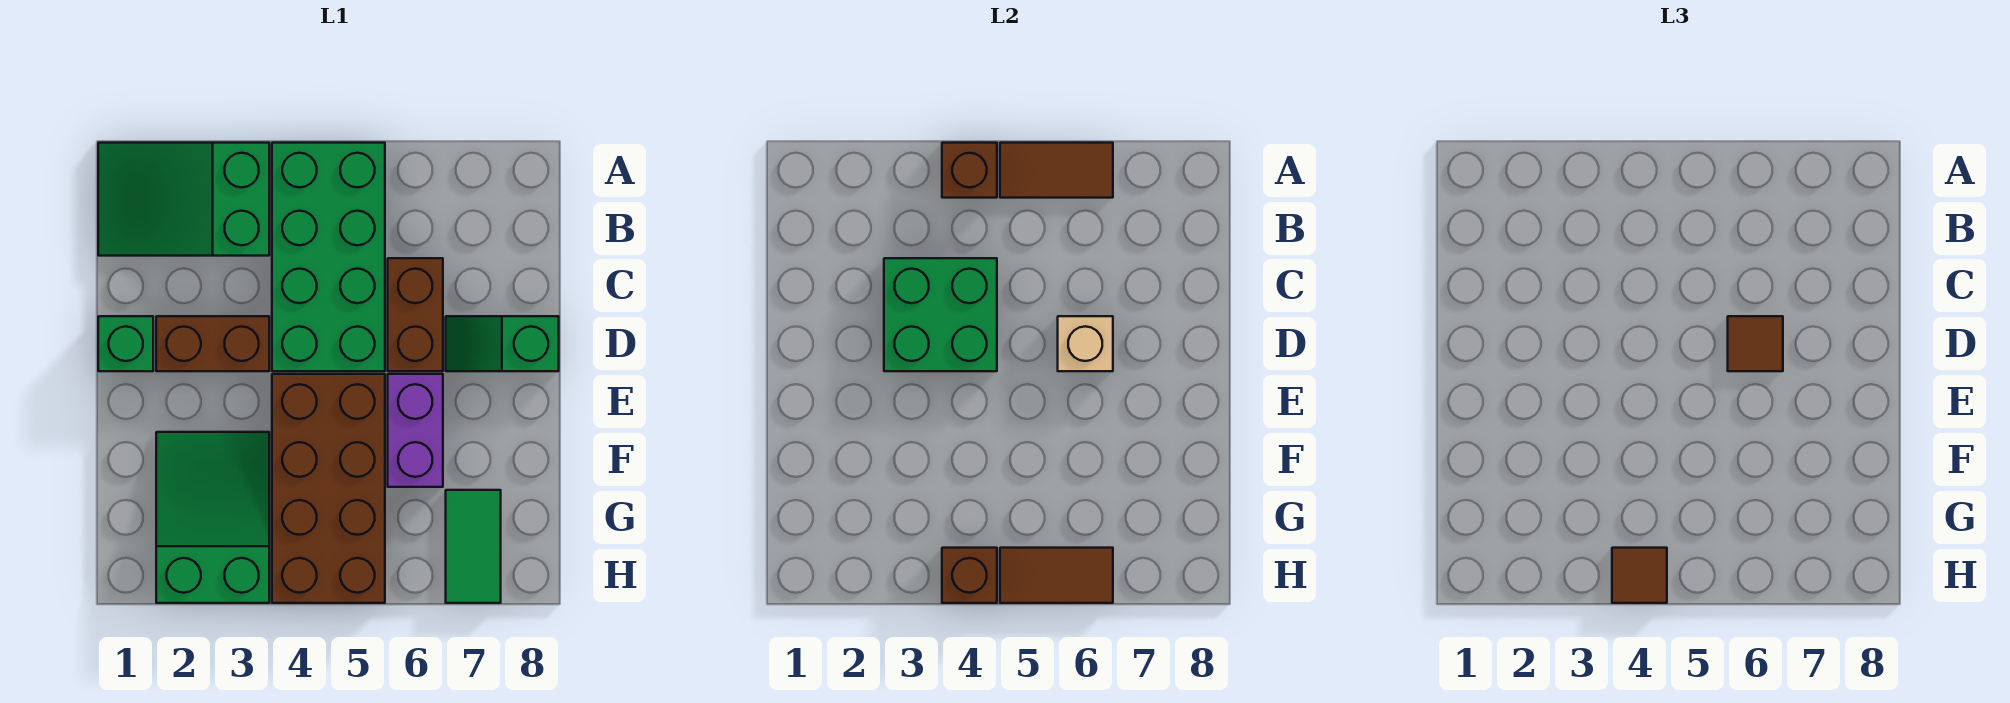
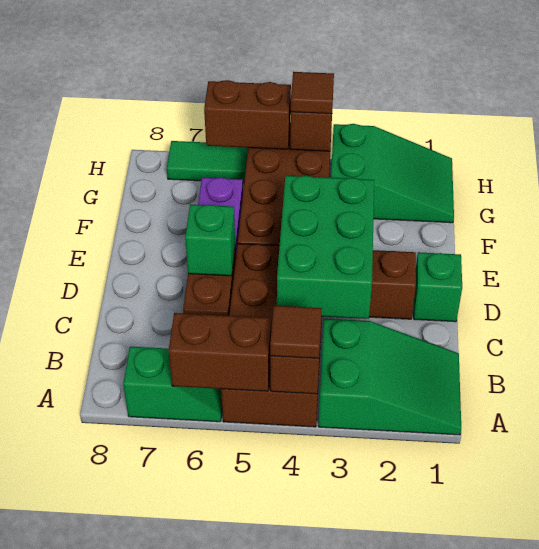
green 2x4 brick [272,143,385,371] -> brown 2x4 brick [221,244,322,427]
brown 1x2 tile [1000,143,1113,198] -> brown 1x2 brick [169,313,271,391]
green 2x2 brick [884,258,997,371] -> green 2x3 brick [277,176,374,319]
tan 1x1 brick [1058,316,1113,371] -> green 1x1 brick [185,204,235,276]
brown 1x1 tile [1728,316,1783,371] -> brown 1x1 tile moved to [270,306,322,358]
green 1x2 slope [446,316,559,371] -> green 1x2 slope moved to [123,347,222,422]
green 2x3 slope [156,432,269,603] -> green 2x3 slope turned to [331,124,454,223]
green 1x2 tile [446,490,501,603] -> green 1x2 tile turned to [167,141,248,183]
brown 1x2 tile [1000,548,1113,603] -> brown 1x2 brick [204,80,291,149]

